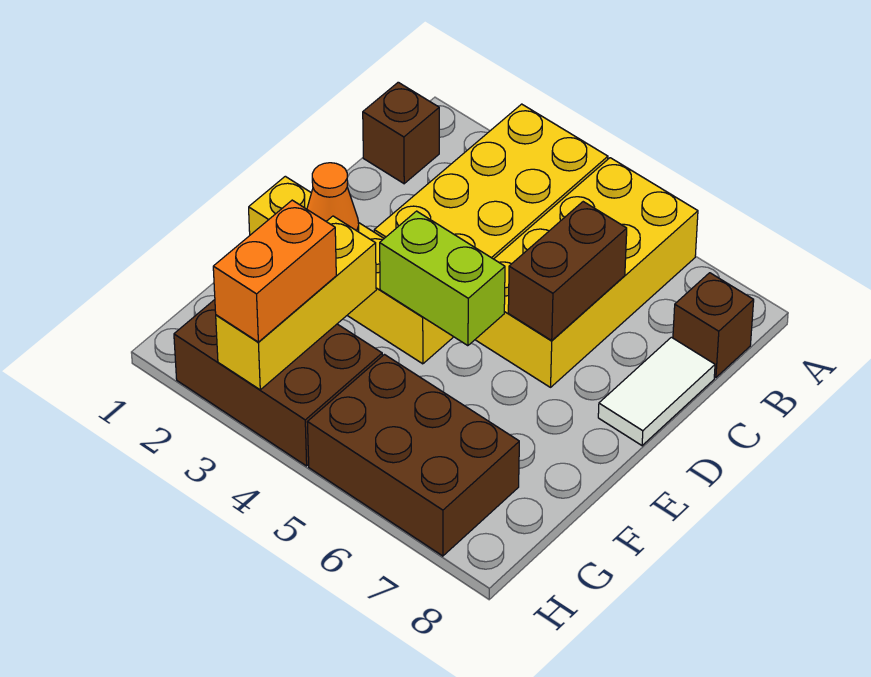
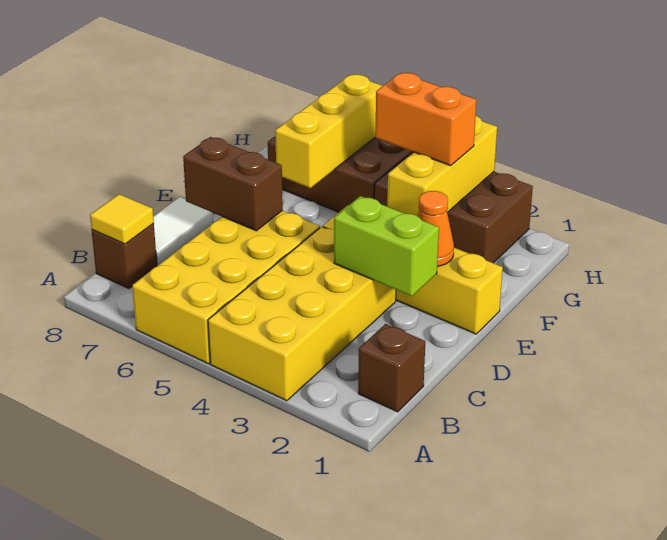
none -> yellow 1x1 tile [90,194,154,244]
brown 1x2 brick [508,202,627,340] -> brown 1x2 brick turned to [183,137,283,231]
lime 1x2 brick [380,211,505,346] -> lime 1x2 brick moved to [334,196,439,296]
none -> yellow 1x3 brick [275,74,382,188]
orange 1x2 brick [213,200,336,342] -> orange 1x2 brick turned to [375,73,476,166]

